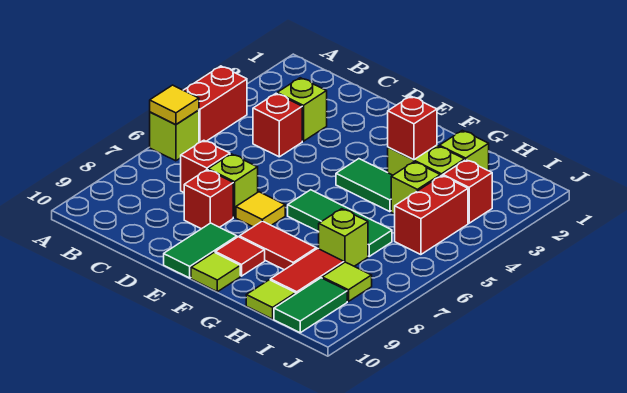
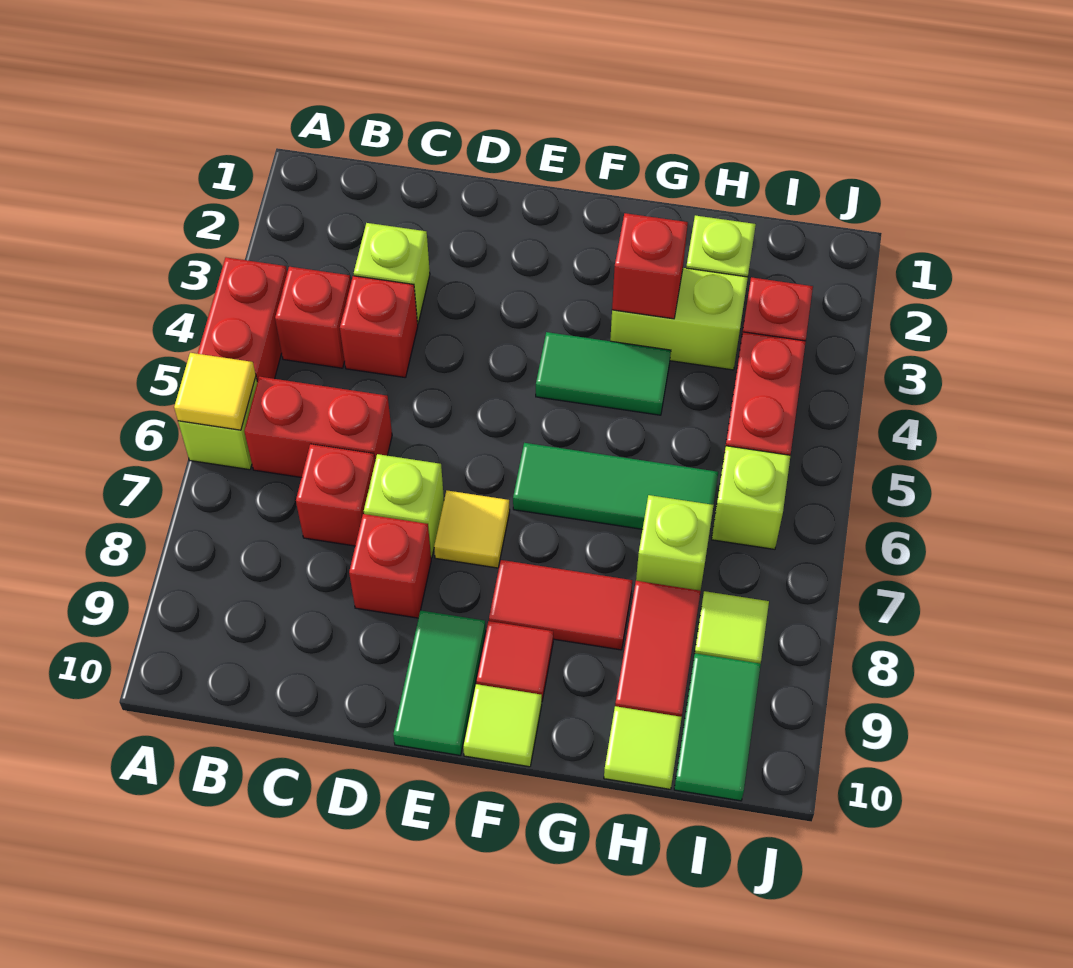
none -> red 1x1 brick [275,267,351,368]
none -> red 1x2 brick [244,377,392,478]
lime 1x1 brick [391,162,440,214] -> lime 1x1 brick moved to [712,446,791,549]

